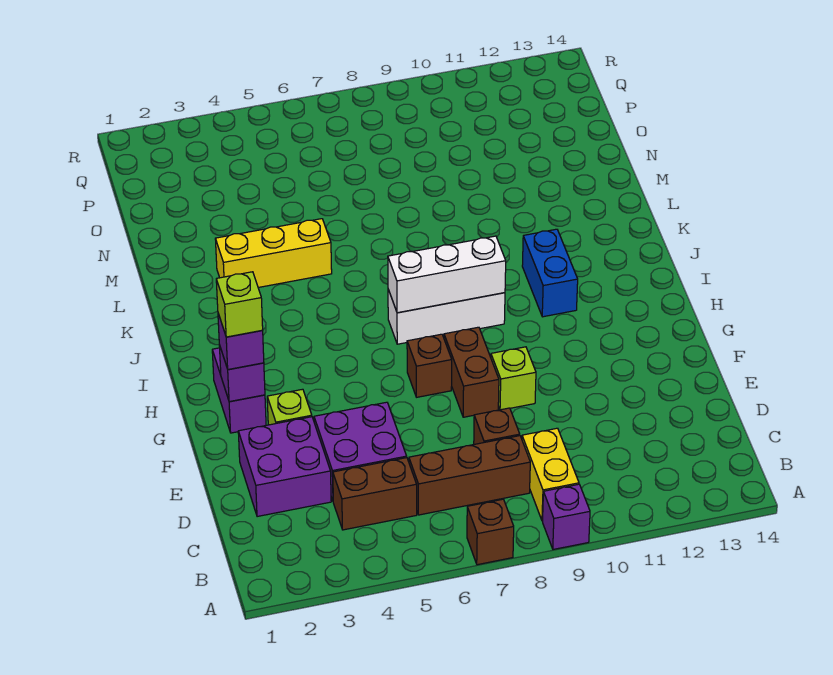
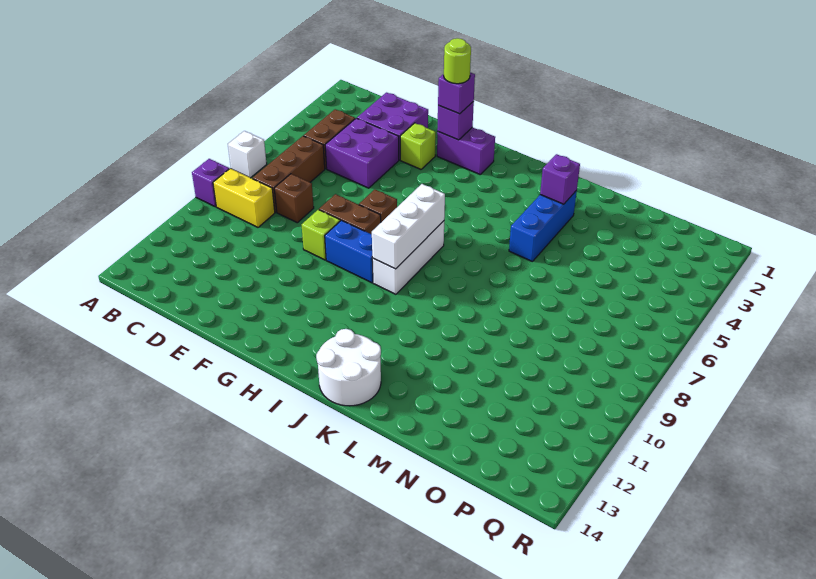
brown 1x1 brick [467,499,514,565] -> white 1x1 brick [228,131,267,178]
lime 1x1 brick [216,272,263,337] -> lime 1x1 round brick [444,38,471,84]
blue 1x2 brick [522,229,578,317] -> blue 1x2 brick moved to [325,220,373,283]
none -> white 2x2 round brick [316,329,381,406]
yellow 1x3 brick [215,219,332,288] -> blue 1x3 brick [509,191,577,261]
none -> purple 1x1 brick [540,154,580,204]

